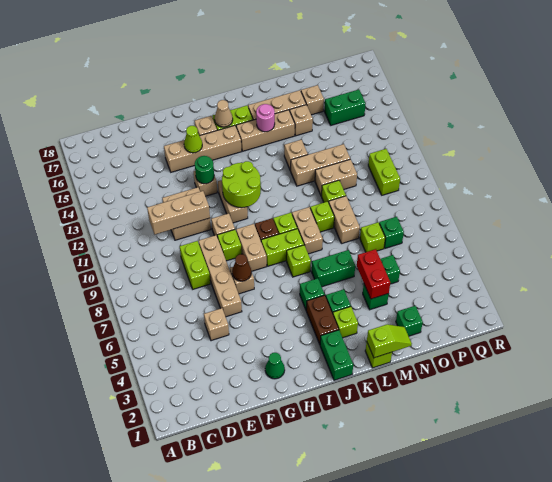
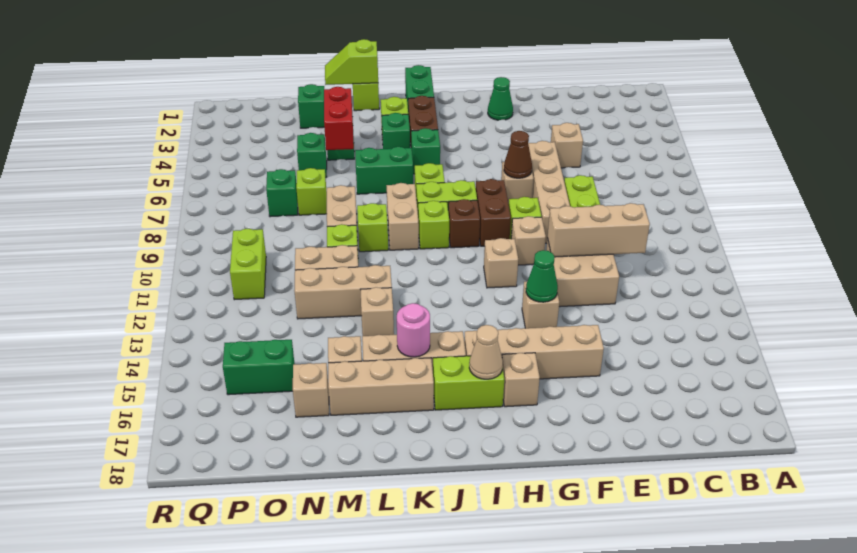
green 1x1 round brick [195,156,214,184] -> green 1x1 cone [526,250,558,302]
lime 1x1 cone [184,126,202,153] -> none
tan 1x2 brick [236,224,267,271] -> brown 1x2 brick [476,179,511,246]
tan 1x2 brick [218,180,248,223] -> tan 1x1 brick [484,238,518,288]
lime 2x2 round brick [222,161,261,208] -> none

